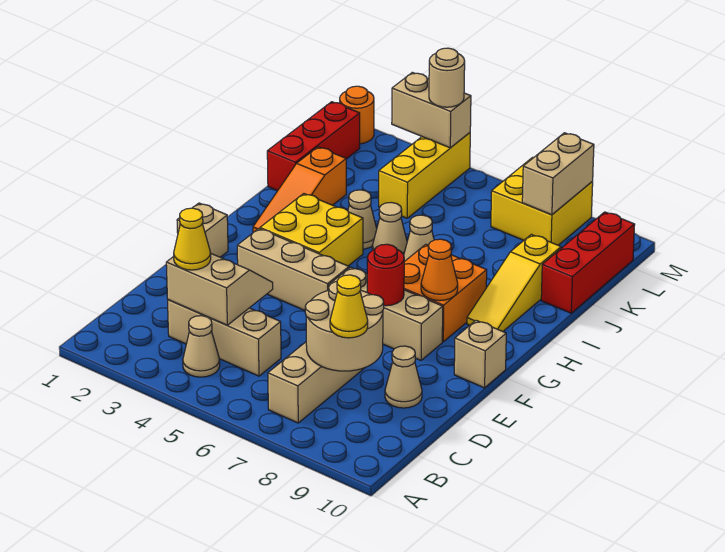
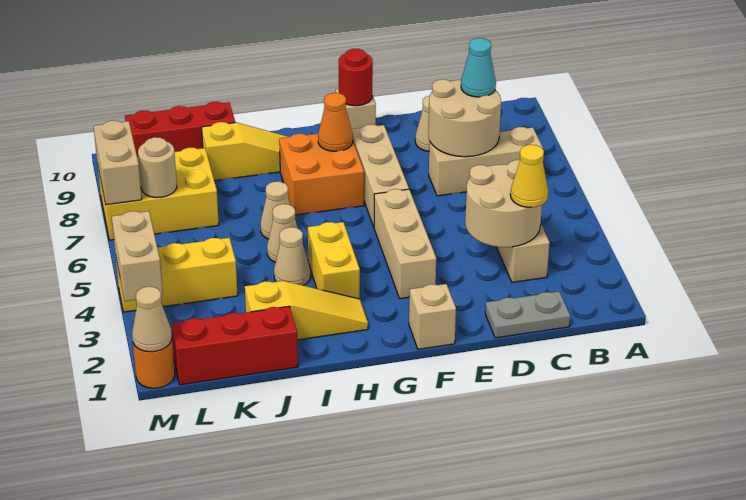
tan 1x1 cone [183,316,220,377] -> tan 1x1 cone moved to [132,287,172,352]
none -> grey 1x2 plate [485,292,570,338]
tan 2x2 slope [166,254,273,325] -> tan 2x2 round brick [465,160,542,247]
yellow 1x1 cone [330,275,368,338] -> cyan 1x1 cone [461,38,496,97]
red 1x1 round brick [367,244,404,306] -> red 1x1 round brick moved to [339,49,373,106]
yellow 2x2 brick [260,194,363,266] -> yellow 1x2 brick [308,222,360,299]
orange 1x3 slope [253,147,346,232] -> yellow 1x3 slope [245,281,368,340]
yellow 2x2 brick [491,157,593,245] -> yellow 2x3 brick [98,148,219,240]
tan 1x2 brick [522,133,594,215] -> tan 1x2 brick turned to [94,121,142,205]
tan 1x1 round brick [429,48,465,107] -> tan 1x1 round brick moved to [138,137,177,198]

